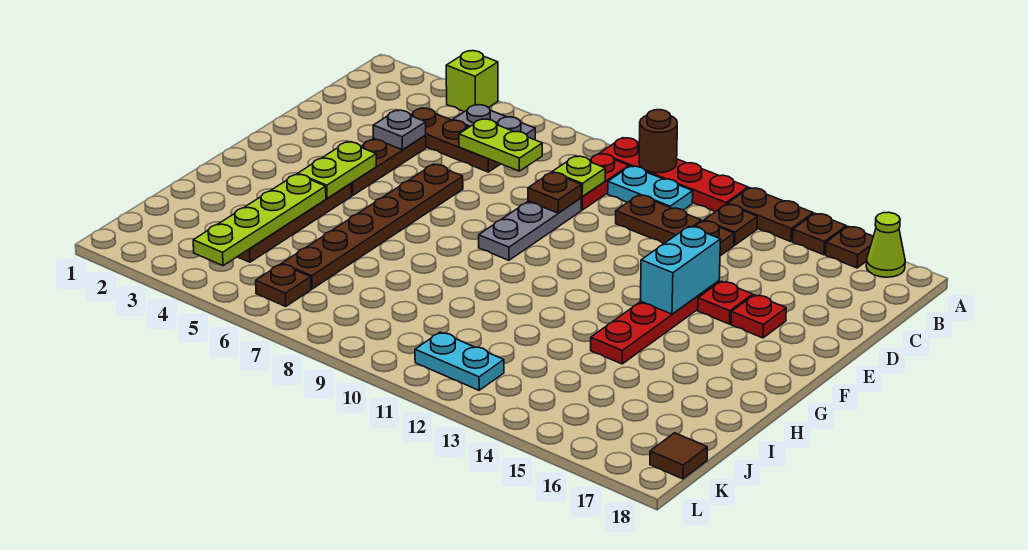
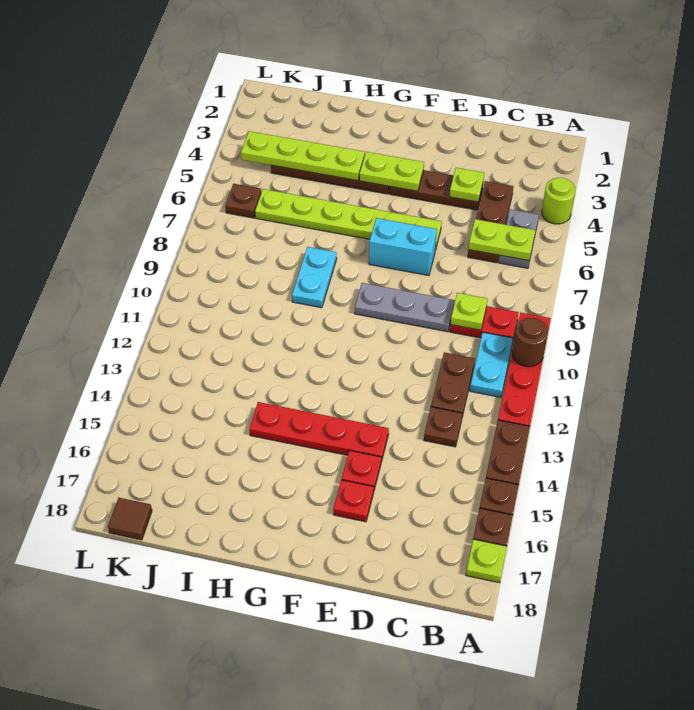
lime 1x1 brick [446,51,498,112] -> lime 1x1 round brick [542,178,575,224]
lime 1x1 cone [866,212,905,277] -> lime 1x1 plate [466,539,507,583]
brown 1x1 plate [704,204,757,245] -> none
lime 1x2 plate [459,119,542,171] -> lime 1x2 plate turned to [468,219,535,261]
grey 1x1 plate [373,110,426,150] -> lime 1x1 plate [449,168,484,202]
brown 1x1 plate [528,172,581,213] -> none
brown 1x6 plate [282,164,463,289] -> lime 1x6 plate [255,189,442,250]
cyan 1x2 brick [640,226,721,314] -> cyan 1x2 brick moved to [369,218,437,276]
cyan 1x2 plate [415,332,504,390] -> cyan 1x2 plate moved to [292,247,337,308]

